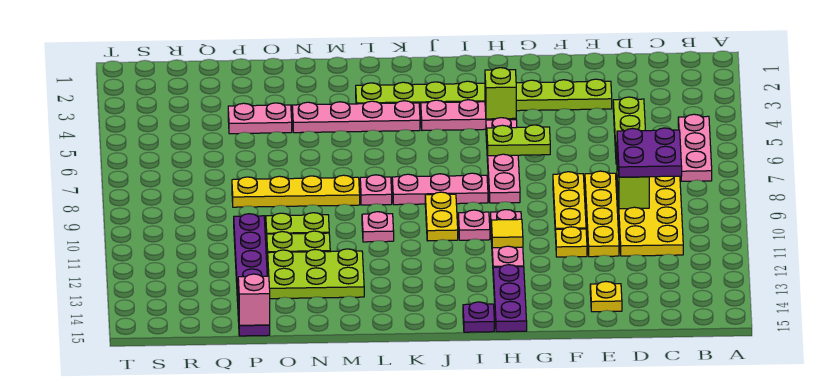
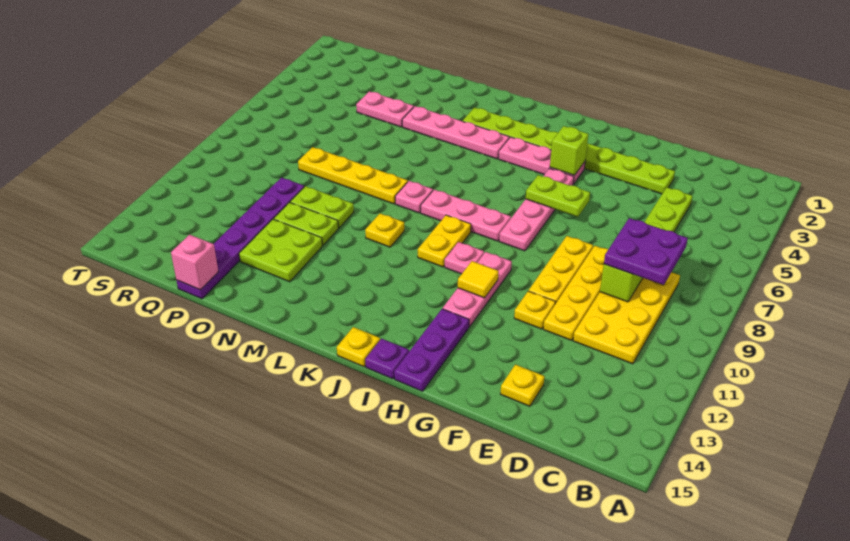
pink 1x3 plate [678,114,712,181] -> none
none -> yellow 1x1 plate [337,327,380,367]
pink 1x1 plate [362,212,394,242] -> yellow 1x1 plate [365,213,404,247]
lime 2x3 plate [268,249,364,299] -> lime 2x2 plate [239,219,322,282]

